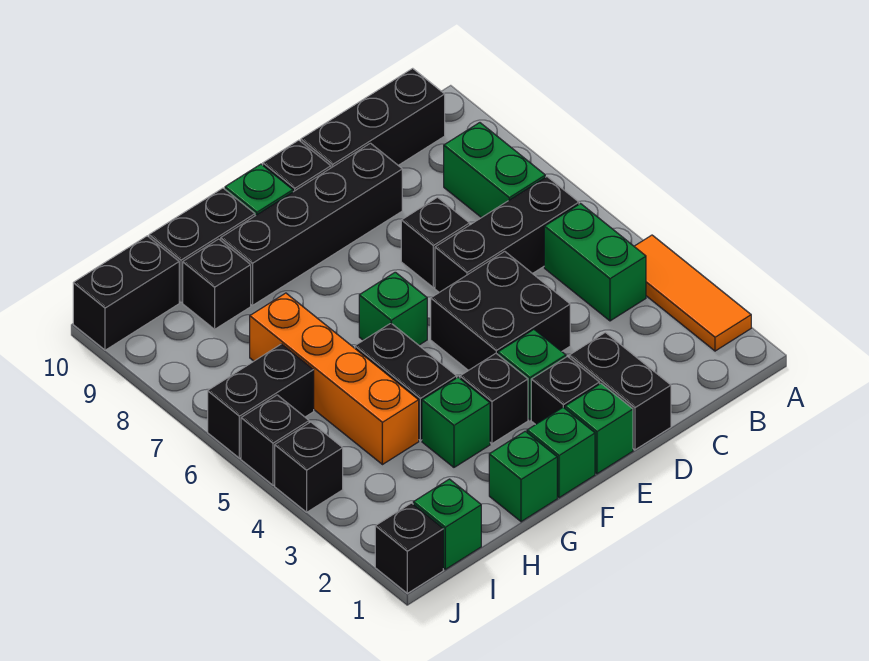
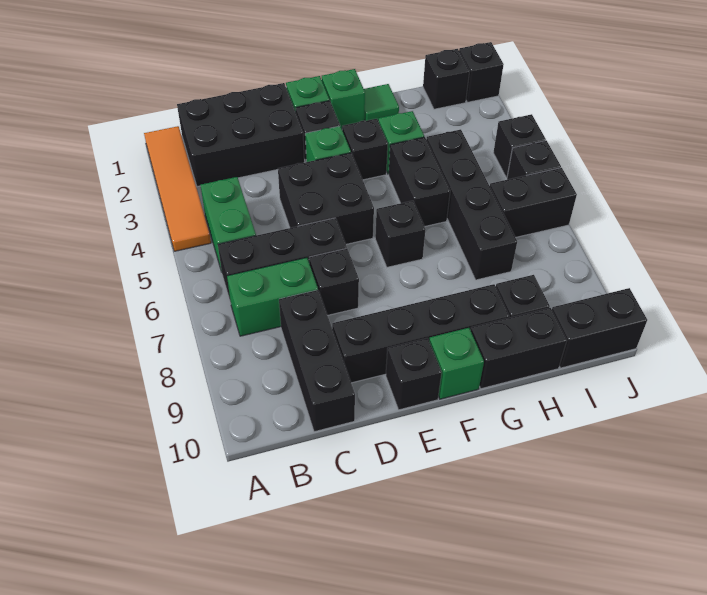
orange 1x3 tile [634,235,751,351] -> orange 1x4 tile [144,126,211,251]
green 1x2 brick [444,123,545,218] -> green 1x2 brick turned to [227,258,318,336]
black 1x3 brick [301,68,445,168] -> black 1x3 brick turned to [279,290,355,432]
black 1x2 brick [569,333,671,450] -> black 2x3 brick [177,83,304,187]
green 1x1 brick [359,272,427,345] -> black 1x1 brick [375,201,426,267]
green 1x1 brick [489,431,557,522] -> green 1x1 tile [364,84,399,121]
orange 1x4 brick [250,293,419,465] -> black 1x4 brick [426,129,517,280]
green 1x1 brick [413,479,481,569] -> black 1x1 brick [423,49,470,109]

